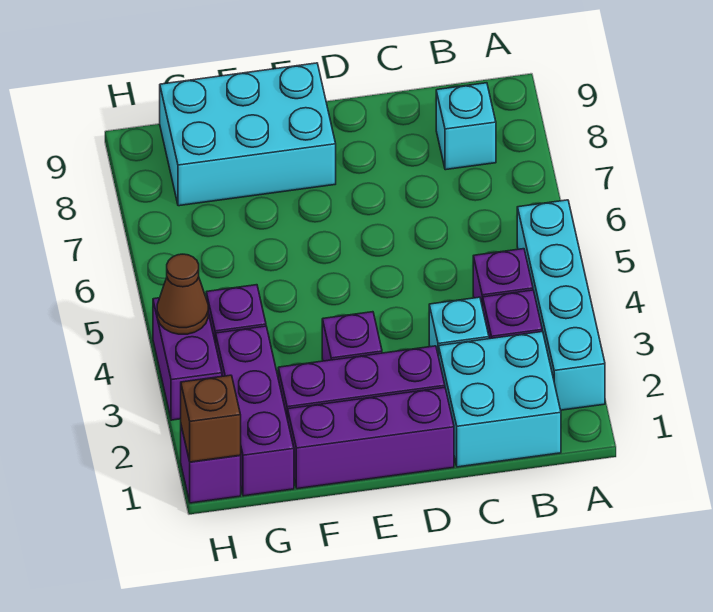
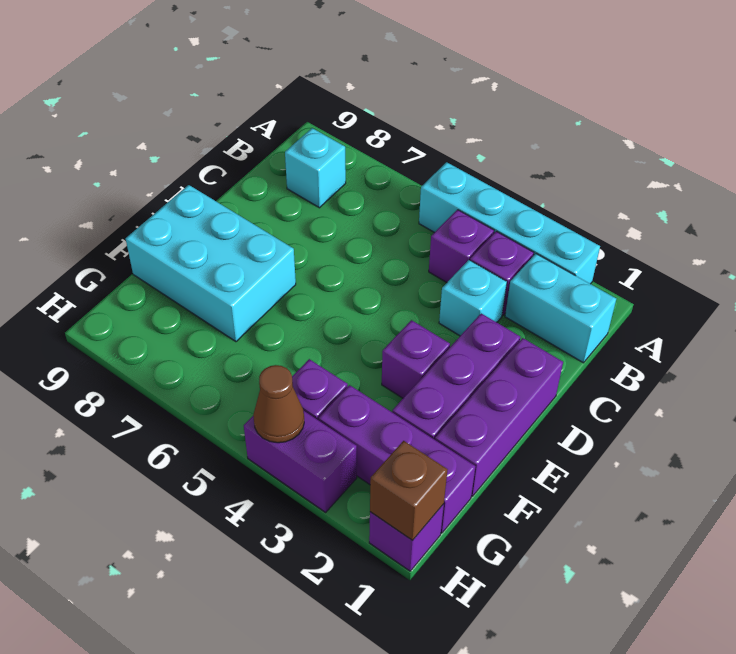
cyan 2x2 brick [439,331,561,467] -> cyan 1x2 brick [505,254,616,363]
cyan 2x3 brick [160,63,336,206] -> cyan 2x3 brick turned to [126,185,296,342]

